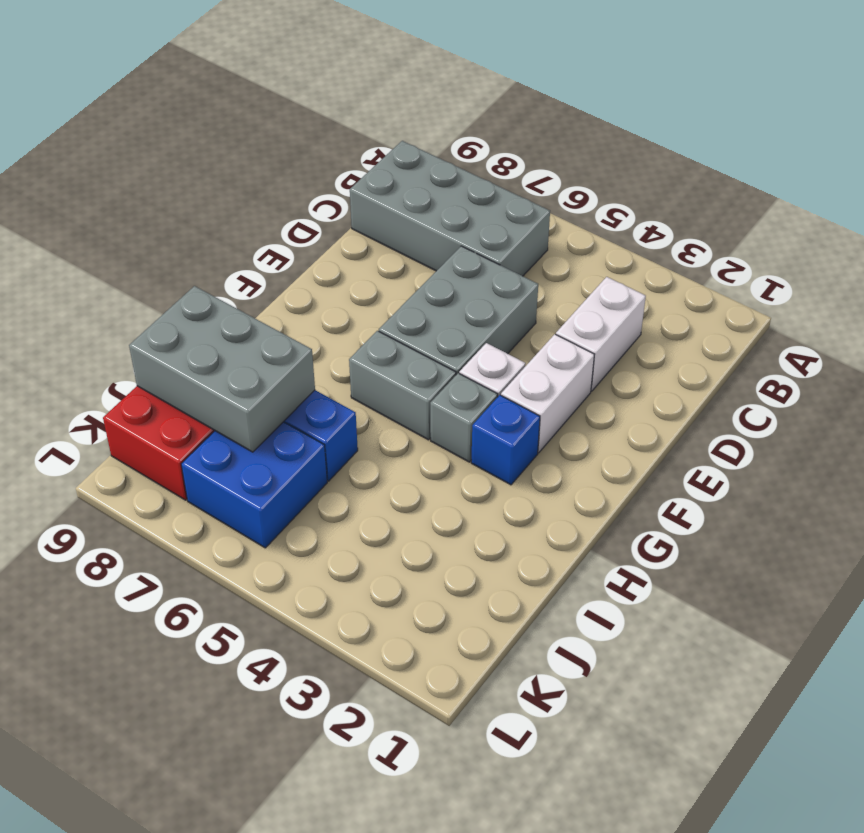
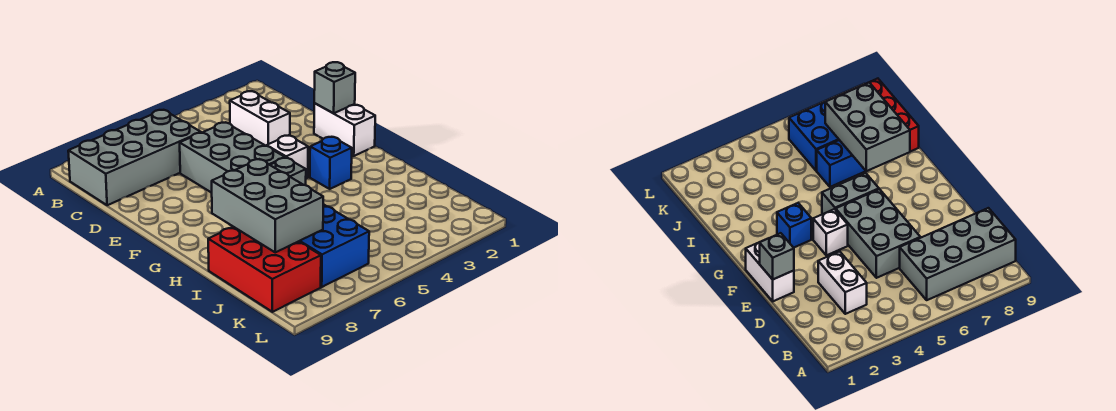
white 1x2 brick [501,334,594,453] -> white 1x2 brick moved to [314,103,375,156]
grey 1x1 brick [430,373,498,462] -> grey 1x1 brick moved to [314,62,355,113]
grey 2x3 brick [129,286,315,452] -> grey 2x3 brick turned to [212,159,323,252]

